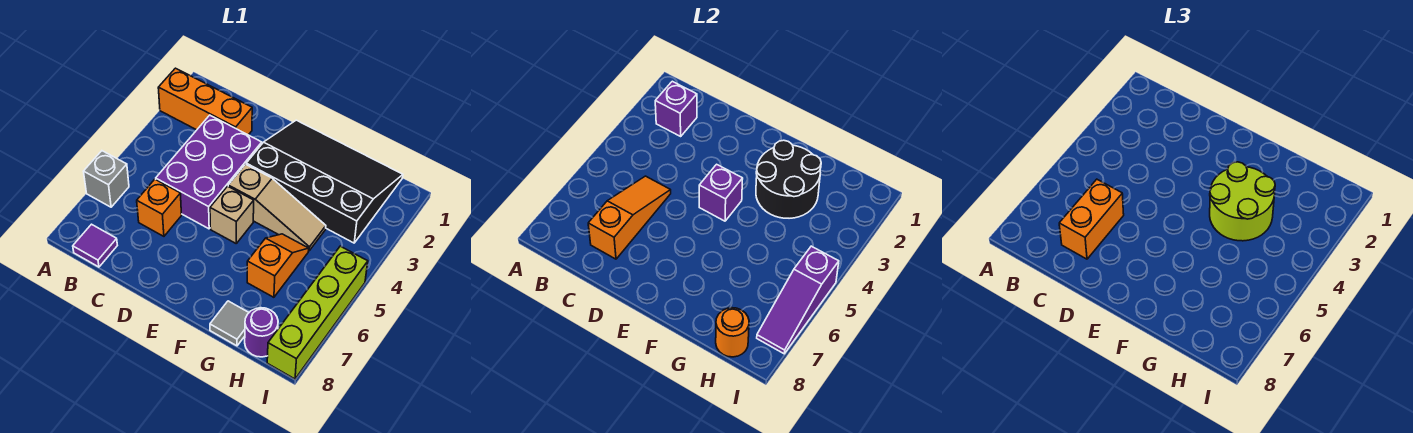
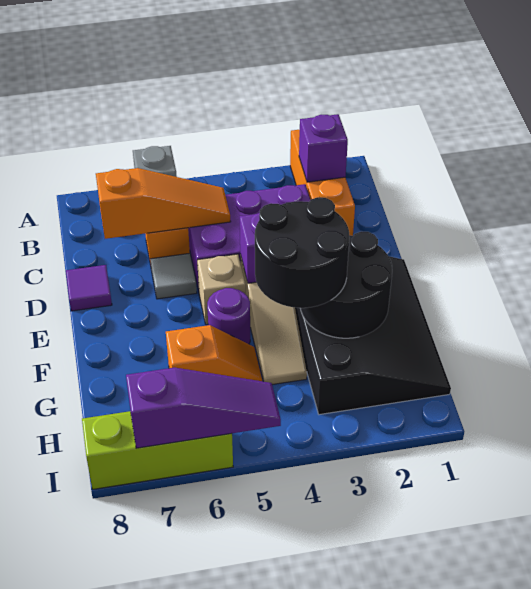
purple 1x1 tile [73,224,117,267] -> purple 1x1 tile moved to [66,265,112,311]
orange 1x2 brick [1059,179,1124,259] -> none
lime 2x2 round brick [1210,162,1275,241] -> black 2x2 round brick [255,197,349,308]
grey 1x1 tile [210,301,249,346] -> grey 1x1 tile moved to [150,253,197,299]
purple 1x1 round brick [245,308,278,357] -> purple 1x1 round brick moved to [207,288,250,344]
orange 1x1 round brick [716,308,749,357] -> none
lime 1x4 brick [267,246,368,379] -> lime 1x3 brick [82,411,233,489]
purple 1x3 slope [757,246,839,354] -> purple 1x3 slope turned to [126,368,281,448]

